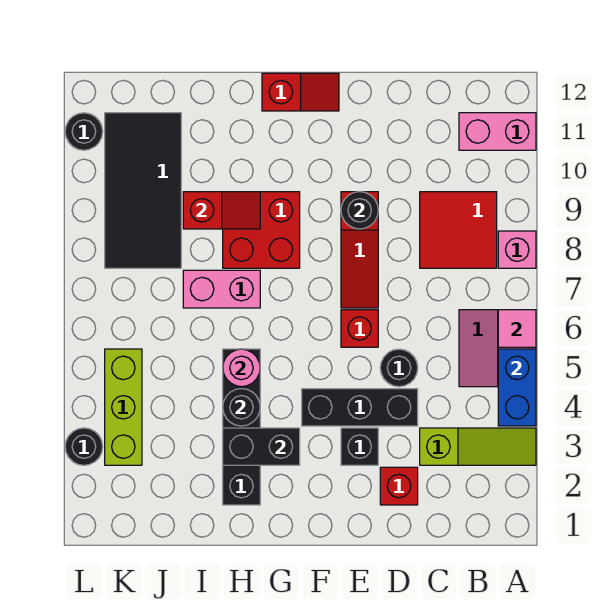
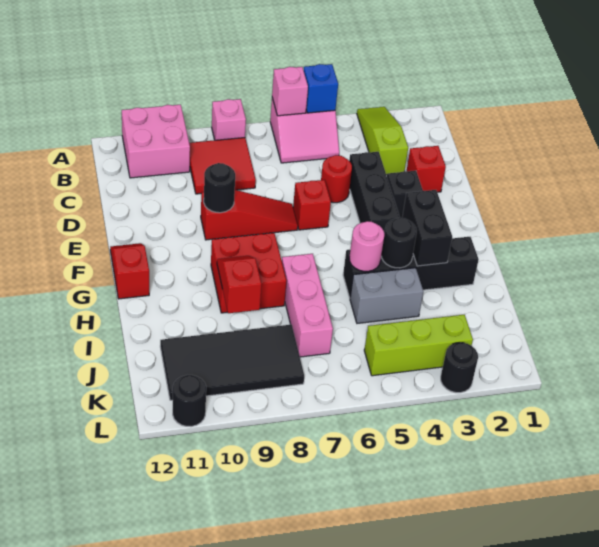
blue 1x2 brick [498,349,536,426] -> blue 1x1 brick [304,64,338,113]
pink 1x1 tile [498,310,536,347] -> pink 1x1 brick [272,67,308,116]
pink 1x2 brick [459,113,536,150] -> pink 2x2 brick [122,105,190,178]
black 1x1 round brick [380,349,418,387] -> red 1x1 round brick [321,155,352,203]
pink 1x2 brick [183,270,260,308] -> pink 1x3 brick [282,254,333,357]
none -> grey 1x2 brick [350,268,423,323]

